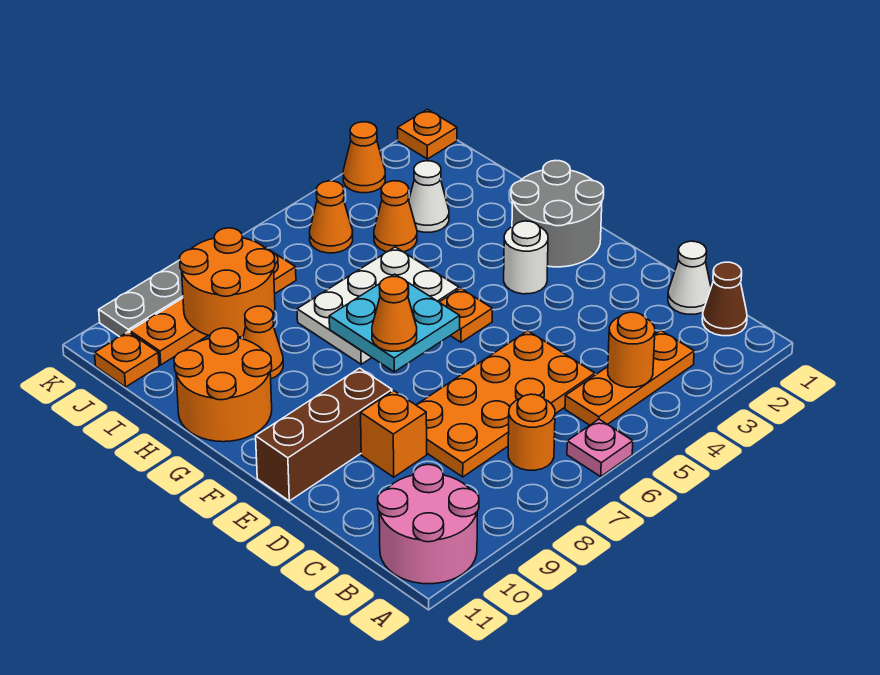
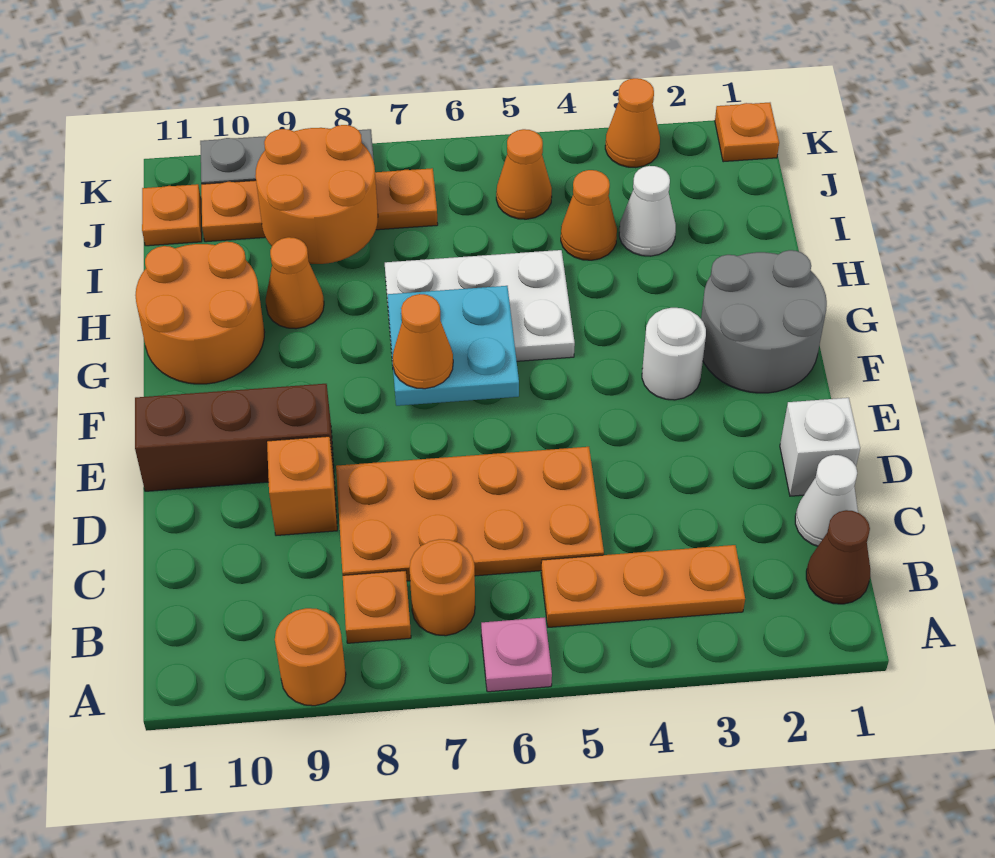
pink 2x2 round brick [378,465,479,584] -> none
orange 1x1 round brick [608,312,655,387] -> orange 1x1 round brick moved to [275,608,346,706]
none -> white 1x1 brick [780,398,860,496]
orange 1x1 plate [439,288,492,342] -> orange 1x1 plate moved to [343,570,411,643]

